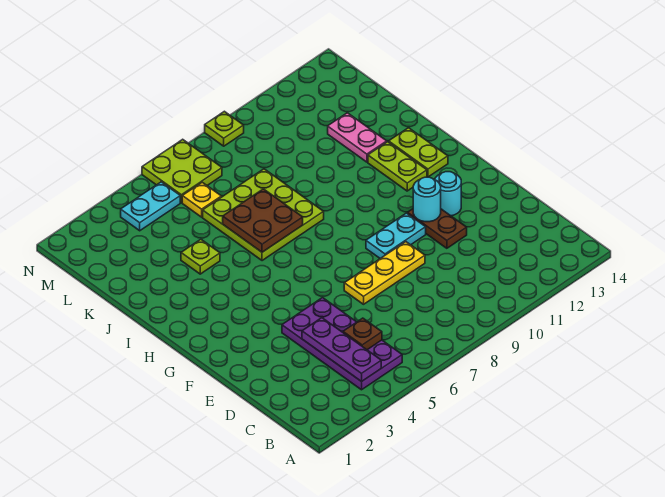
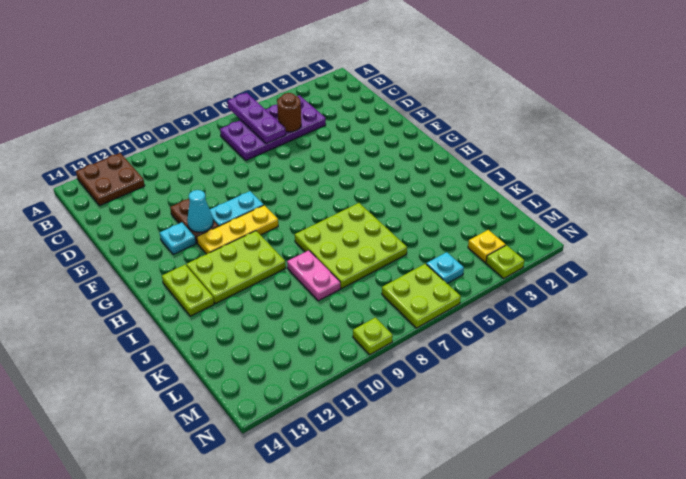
purple 2x4 plate [282,298,402,390] -> purple 2x4 plate turned to [220,95,326,160]
purple 1x3 plate [302,318,381,382] -> purple 1x3 plate moved to [228,93,286,144]
brown 1x1 plate [343,318,382,350] -> brown 1x1 round brick [277,93,301,132]
yellow 1x3 plate [344,242,425,304] -> yellow 1x3 plate moved to [197,205,278,254]
cyan 1x1 round brick [413,177,441,222] -> cyan 1x1 cone [187,190,213,232]
cyan 1x1 round brick [435,172,461,216] -> cyan 1x1 plate [160,222,196,254]
lime 1x2 plate [368,142,427,191] -> lime 2x3 plate [187,231,286,304]
brown 2x2 plate [223,189,303,252] -> brown 2x2 plate moved to [76,153,145,205]
lime 1x1 plate [181,239,220,274] -> lime 1x1 plate moved to [486,245,524,278]
pink 1x2 plate [328,113,387,162] -> pink 1x2 plate moved to [287,250,340,301]
yellow 1x1 plate [182,182,221,217] -> yellow 1x1 plate moved to [468,230,506,262]
cyan 1x2 plate [121,182,180,231] -> cyan 1x1 plate [426,252,464,284]

